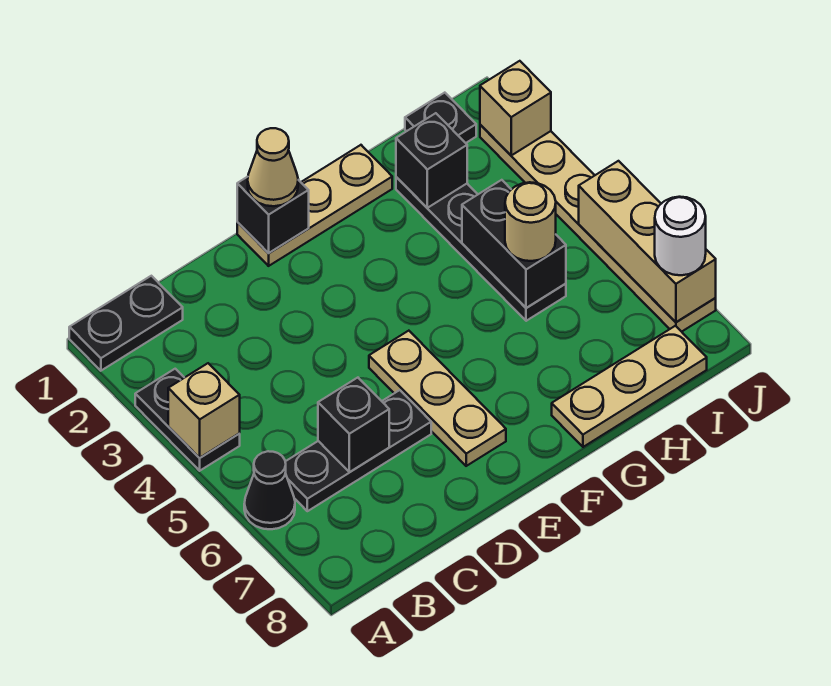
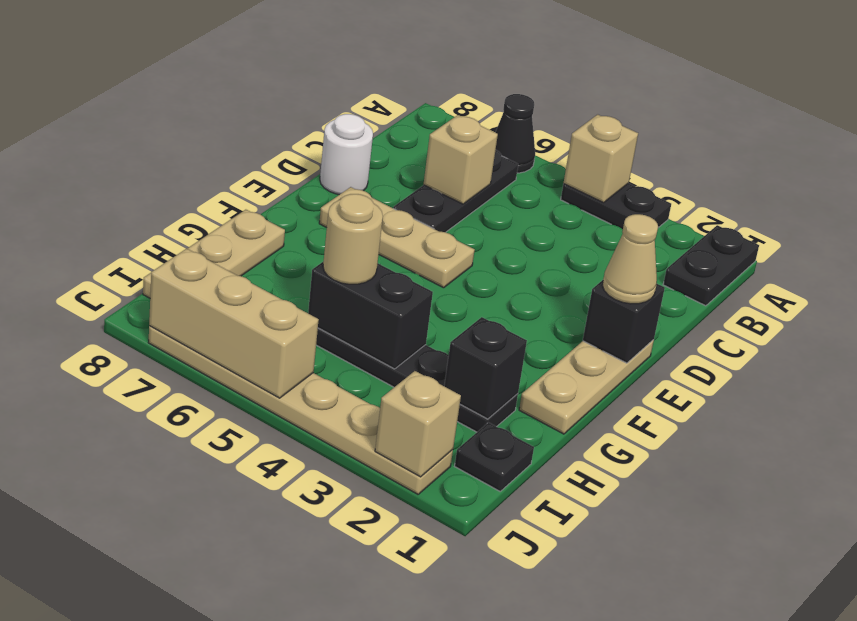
black 1x1 brick [318,378,389,472] -> tan 1x1 brick [424,115,498,204]
white 1x1 round brick [655,197,706,275] -> white 1x1 round brick moved to [320,114,373,195]

